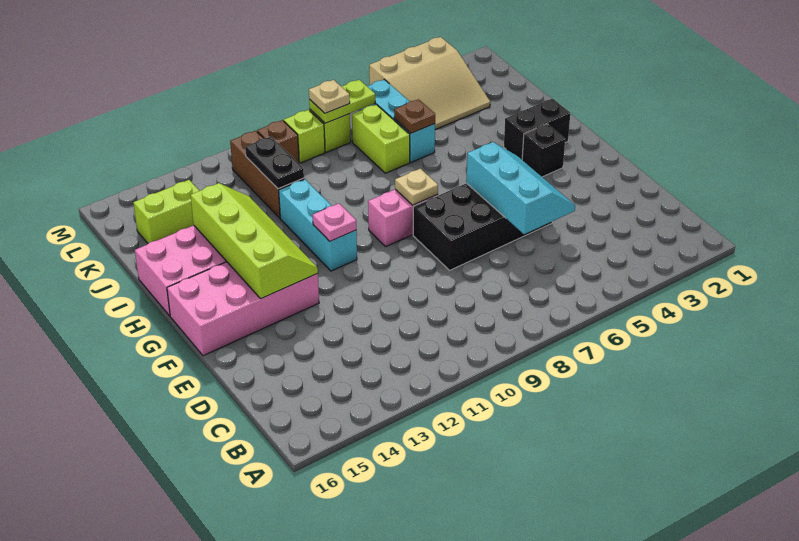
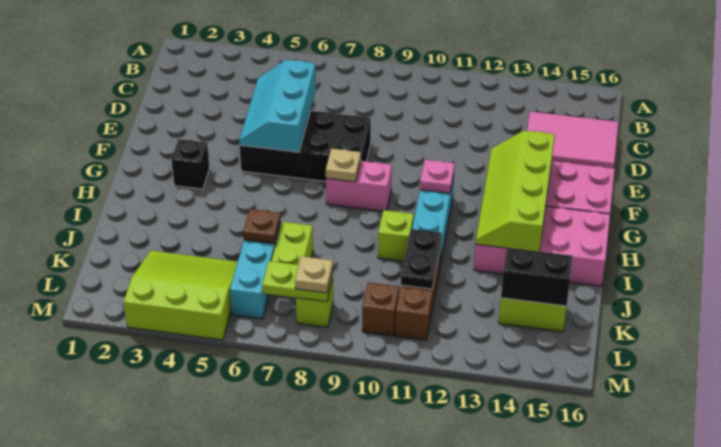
none -> pink 2x3 tile [527,112,619,168]
black 1x2 brick [504,99,570,160] -> black 1x2 brick moved to [501,248,573,306]
tan 3x3 slope [369,37,490,130] -> lime 3x3 slope [124,251,238,340]
lime 1x1 brick [284,110,325,163] -> lime 1x1 brick moved to [378,210,414,261]

